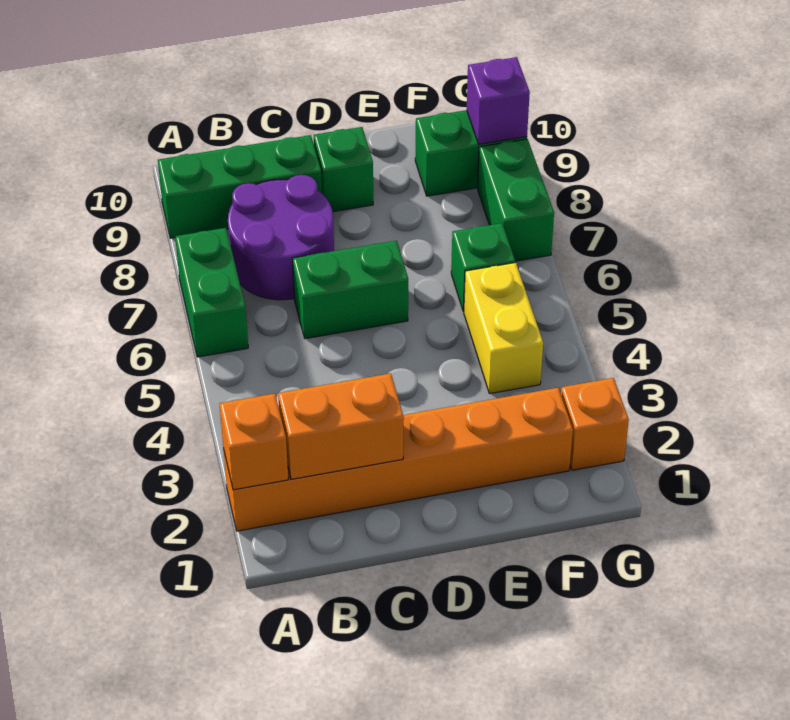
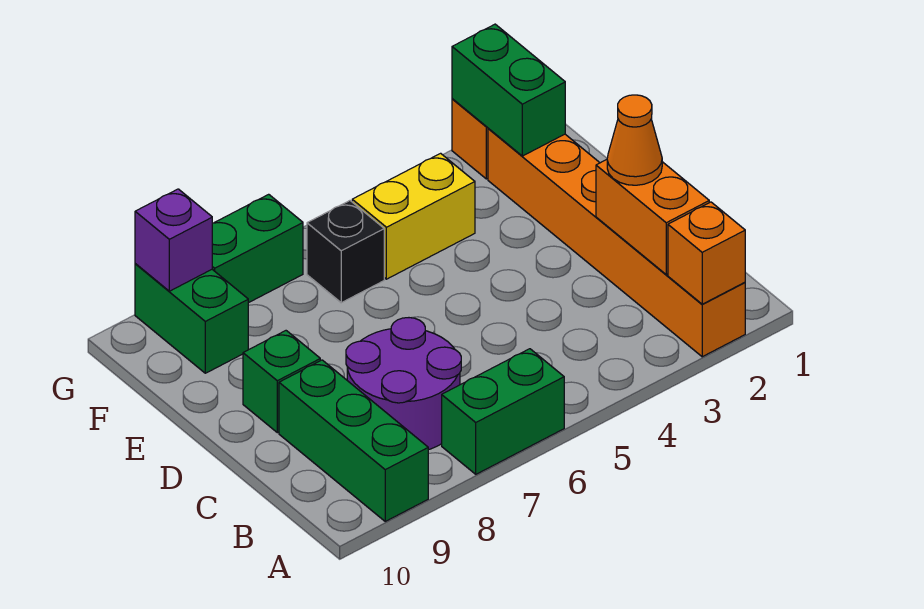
none -> orange 1x1 cone [607,95,662,185]
green 1x2 brick [293,241,408,339] -> green 1x2 brick moved to [452,24,565,156]
green 1x1 brick [451,223,515,312] -> black 1x1 brick [307,201,384,303]

